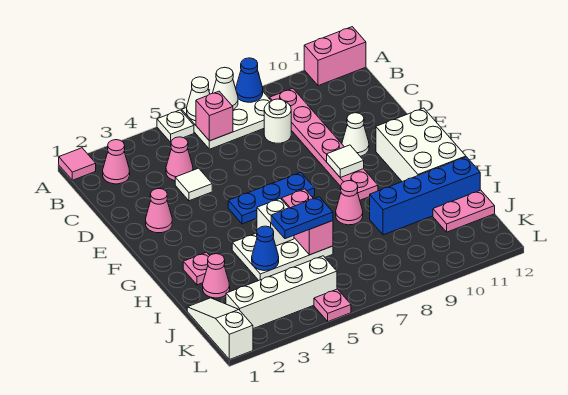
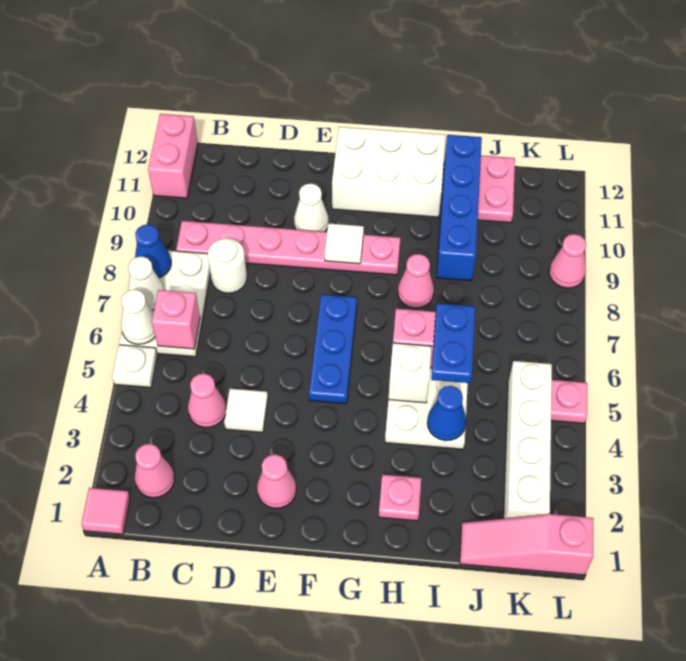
pink 1x1 cone [203,254,230,298] -> pink 1x1 cone moved to [549,234,586,288]
white 1x3 slope [187,298,253,360] -> pink 1x3 slope [460,514,593,575]

